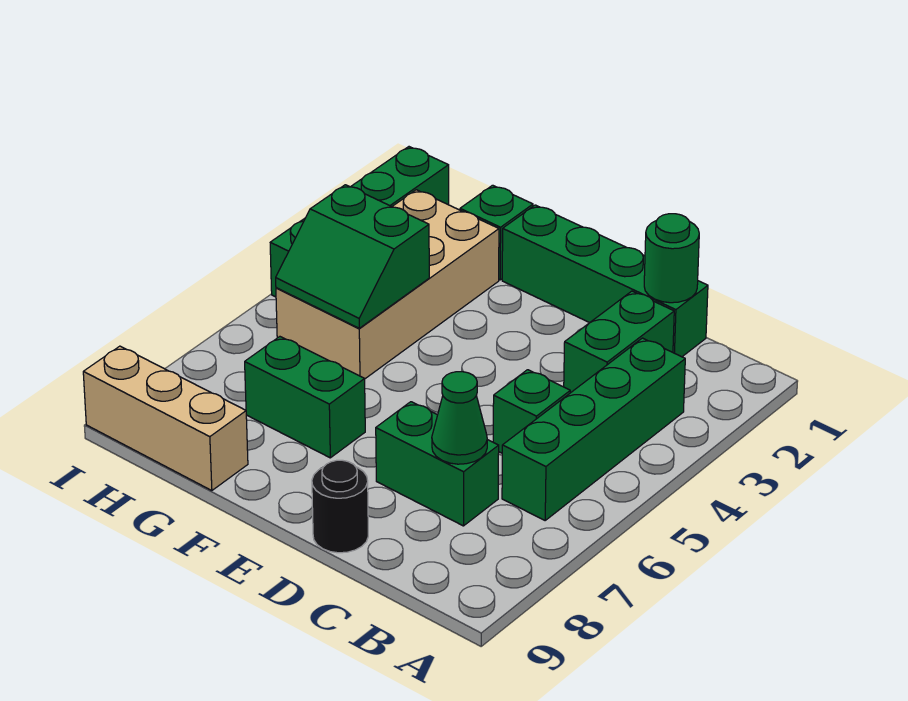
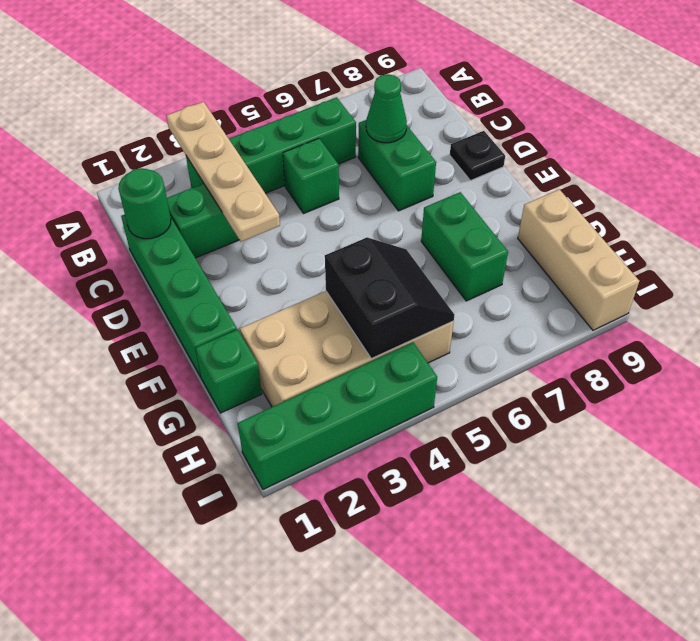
none -> tan 1x4 plate [166,102,280,242]
black 1x1 round brick [312,460,368,553] -> black 1x1 plate [450,131,505,181]
green 2x2 slope [276,185,429,328] -> black 2x2 slope [325,238,454,359]

